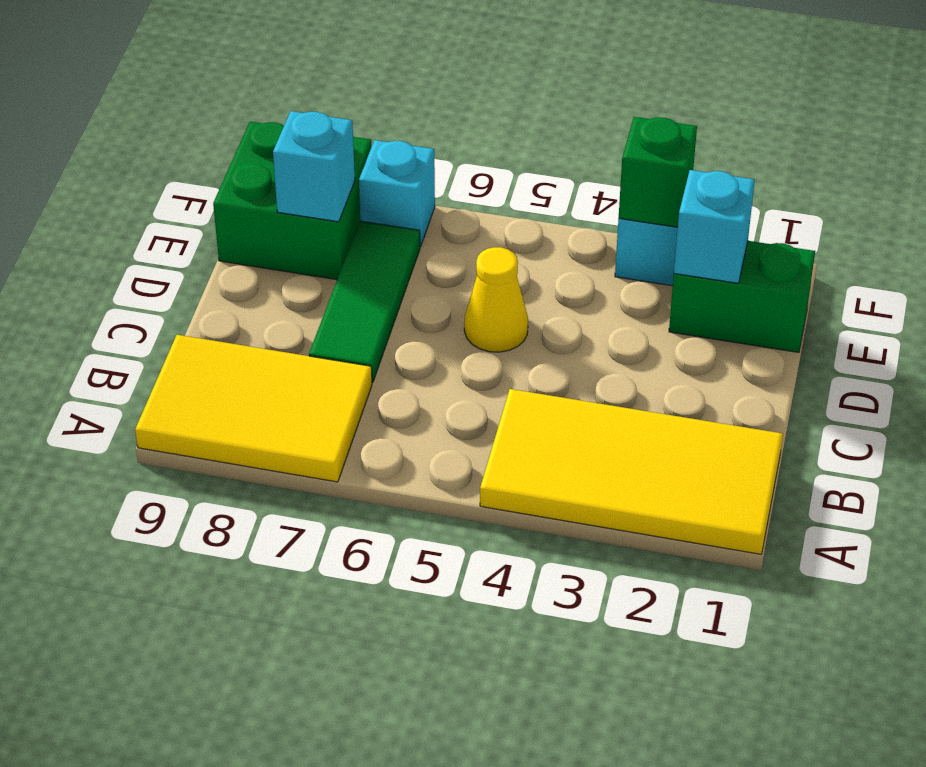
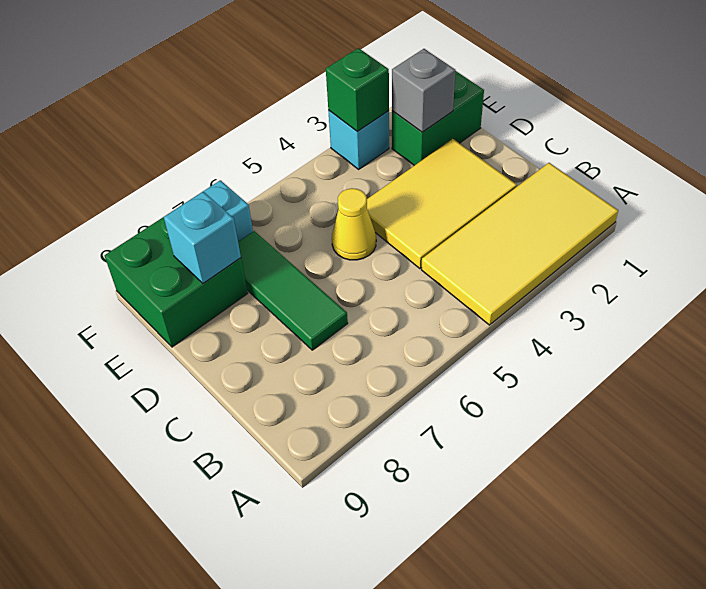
yellow 2x3 tile [135,335,372,482] -> yellow 2x3 tile moved to [367,139,517,269]
cyan 1x1 brick [674,170,755,283] -> grey 1x1 brick [392,49,456,132]

